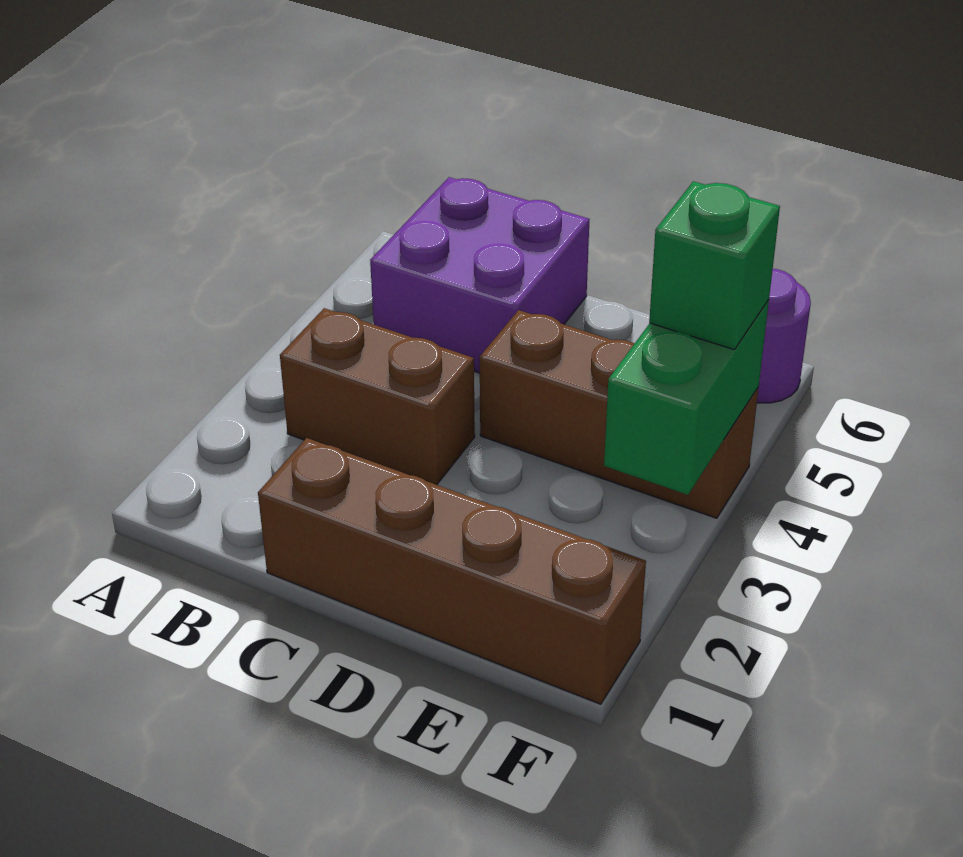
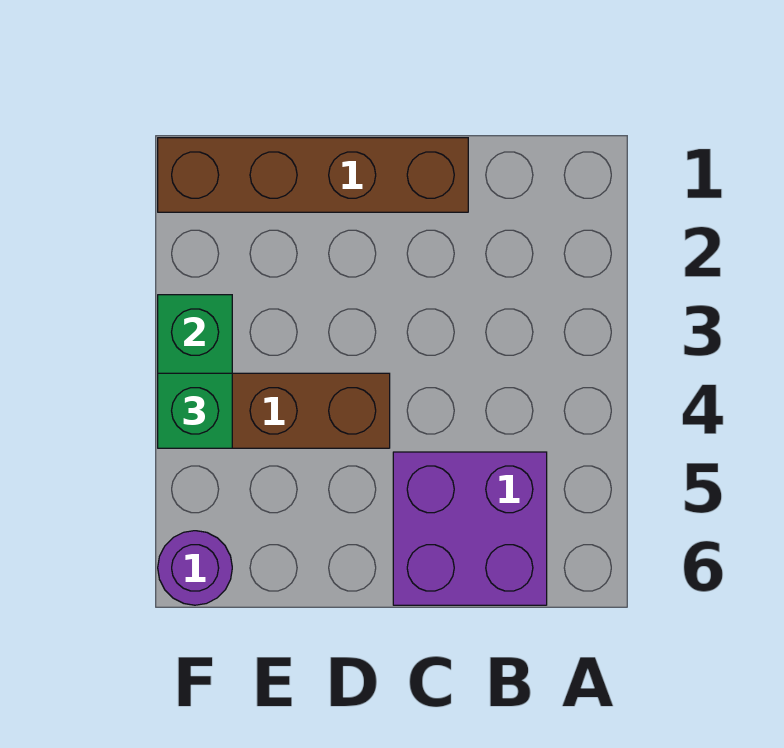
brown 1x2 brick [280,308,475,485] -> none

